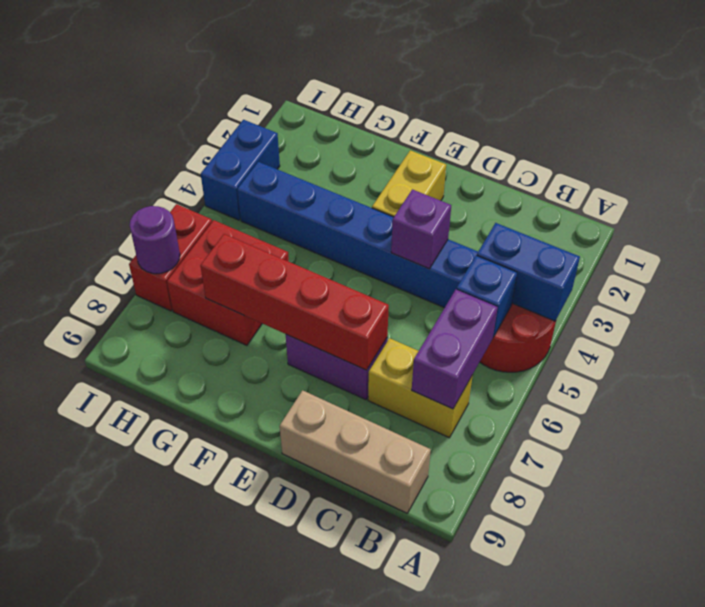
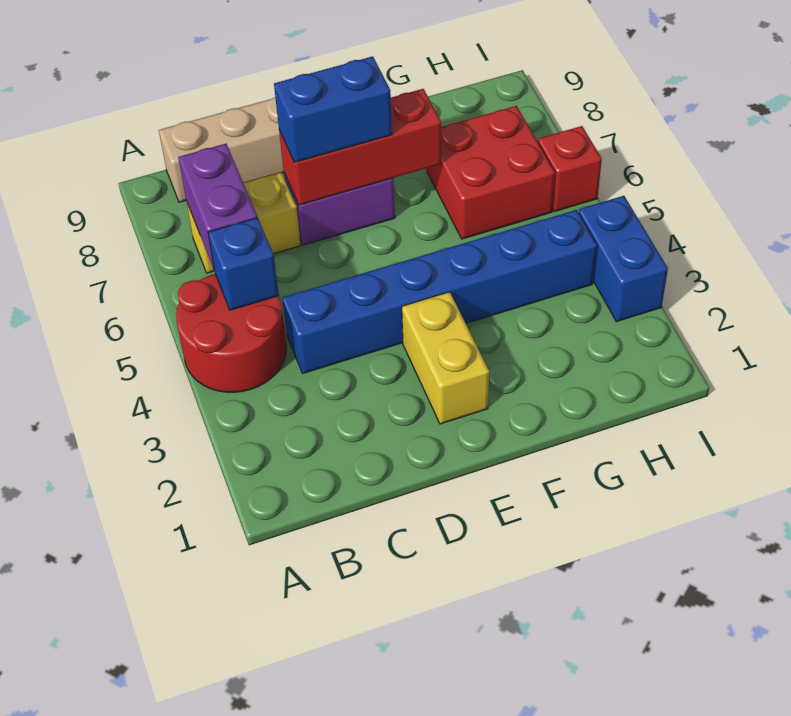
blue 1x2 brick [477,223,580,321] -> blue 1x2 brick moved to [274,56,392,162]
purple 1x1 brick [391,189,451,269] -> none
red 1x4 brick [200,234,389,370] -> red 1x3 brick [279,89,441,205]
red 1x2 brick [129,204,212,311] -> red 1x1 brick [538,126,602,212]
purple 1x1 round brick [130,206,180,274] -> none

